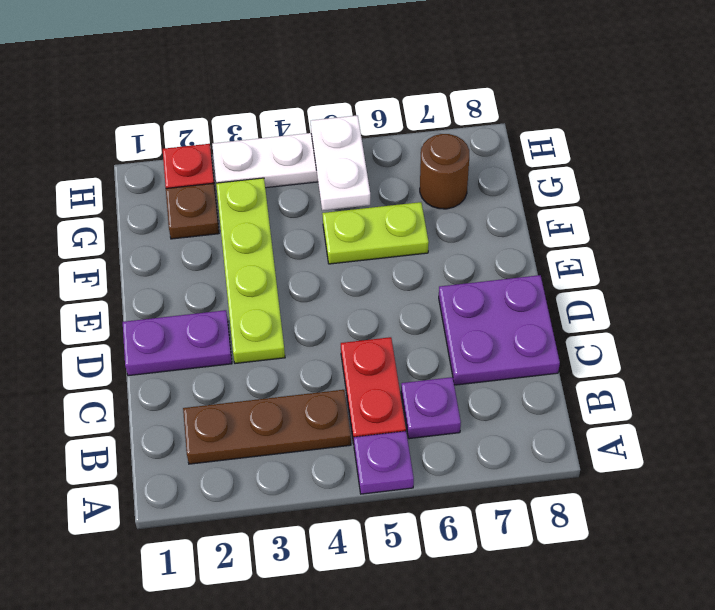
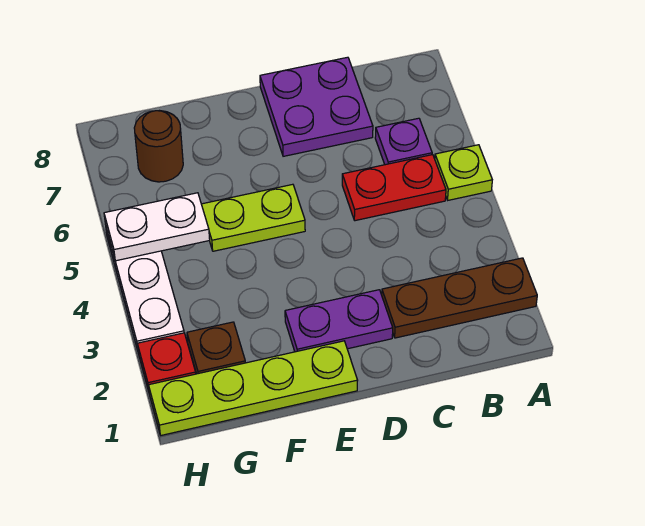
purple 1x1 plate [354,431,414,494] -> lime 1x1 plate [435,145,492,200]
brown 1x3 plate [183,390,351,464] -> brown 1x3 plate turned to [382,258,537,338]
purple 1x2 plate [123,310,232,376] -> purple 1x2 plate turned to [285,290,393,352]
lime 1x4 plate [216,178,285,363] -> lime 1x4 plate moved to [149,341,358,435]
lime 1x2 plate [322,202,429,264] -> lime 1x2 plate turned to [201,184,305,251]

